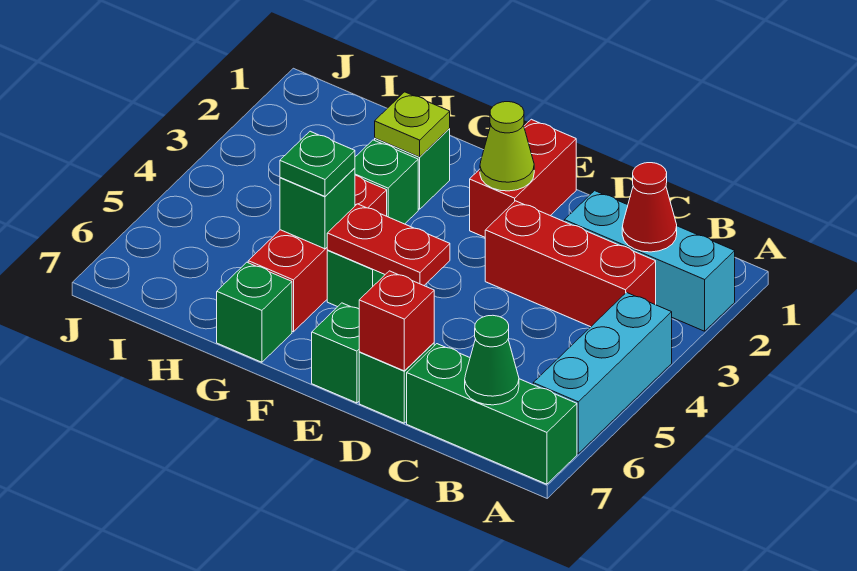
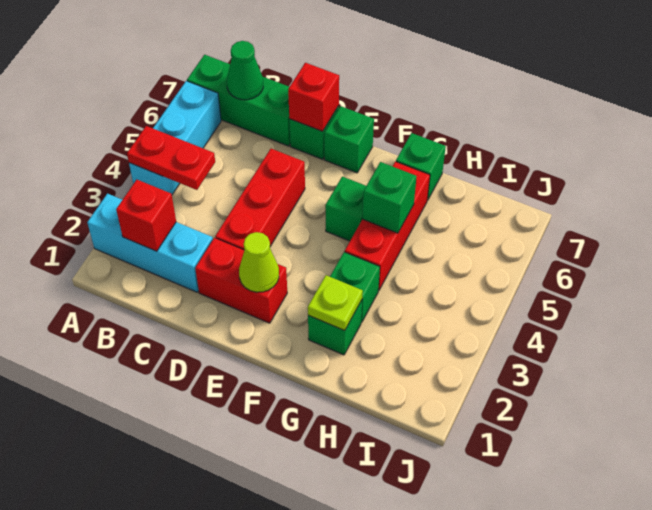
red 1x1 cone [622,163,677,252] -> red 1x1 brick [116,180,176,251]
red 1x3 brick [485,201,656,327] -> red 1x3 brick turned to [215,149,305,250]
red 1x2 brick [470,119,576,237] -> red 1x2 brick turned to [195,238,287,323]
red 1x2 plate [327,204,450,285] -> red 1x2 plate moved to [127,126,215,190]
green 1x1 plate [280,131,355,196] -> none

